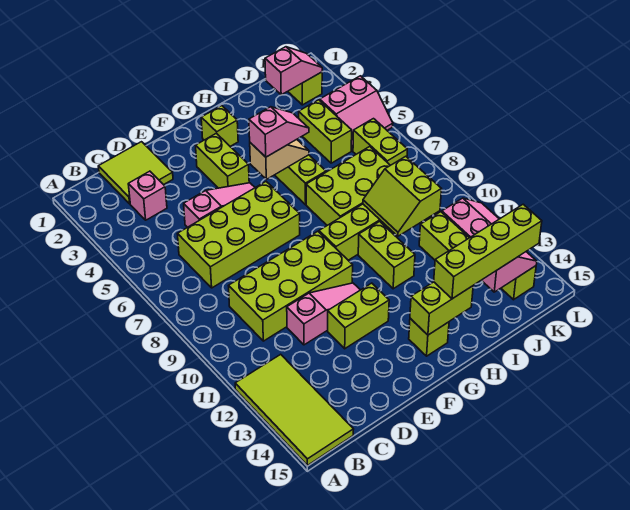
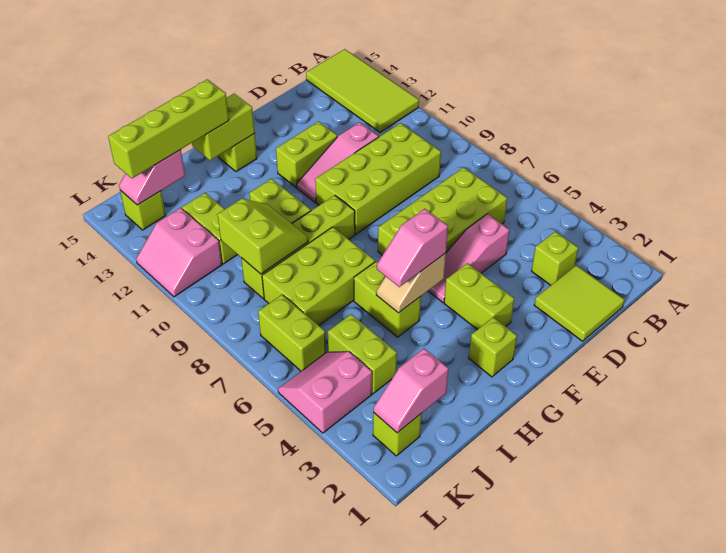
pink 1x1 brick [128,171,167,220] -> lime 1x1 brick [532,231,578,285]

